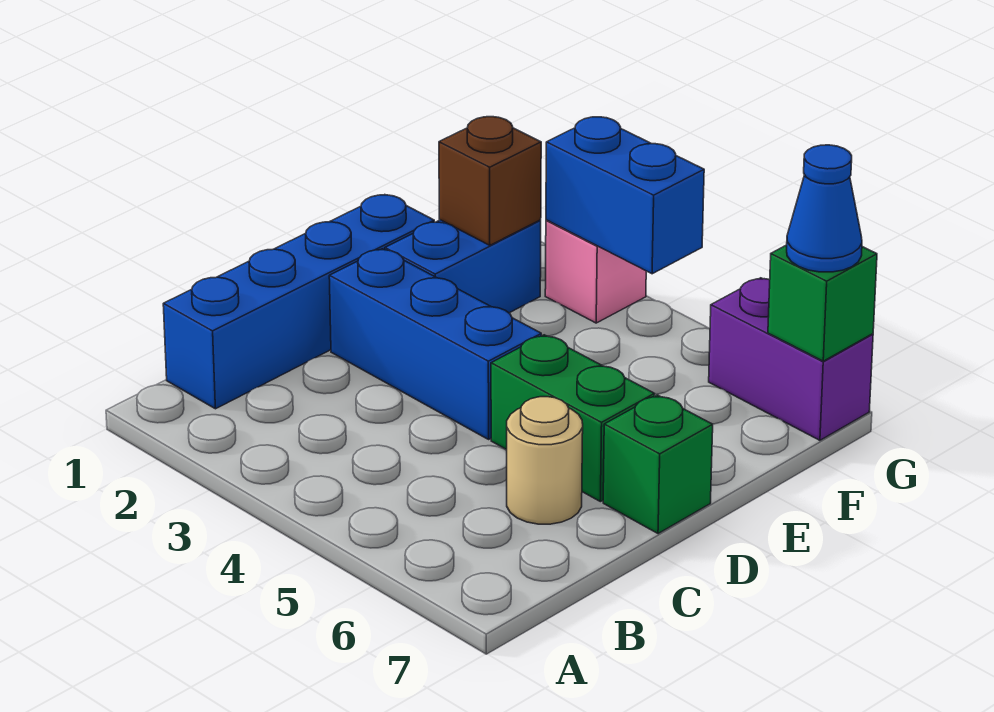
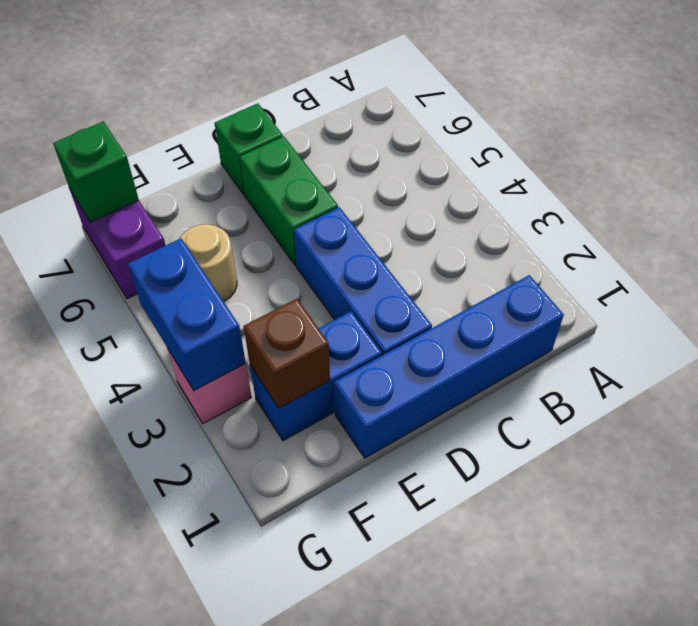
tan 1x1 round brick [507,397,583,524] -> tan 1x1 round brick moved to [179,224,237,301]
blue 1x1 cone [787,145,862,272] -> none

